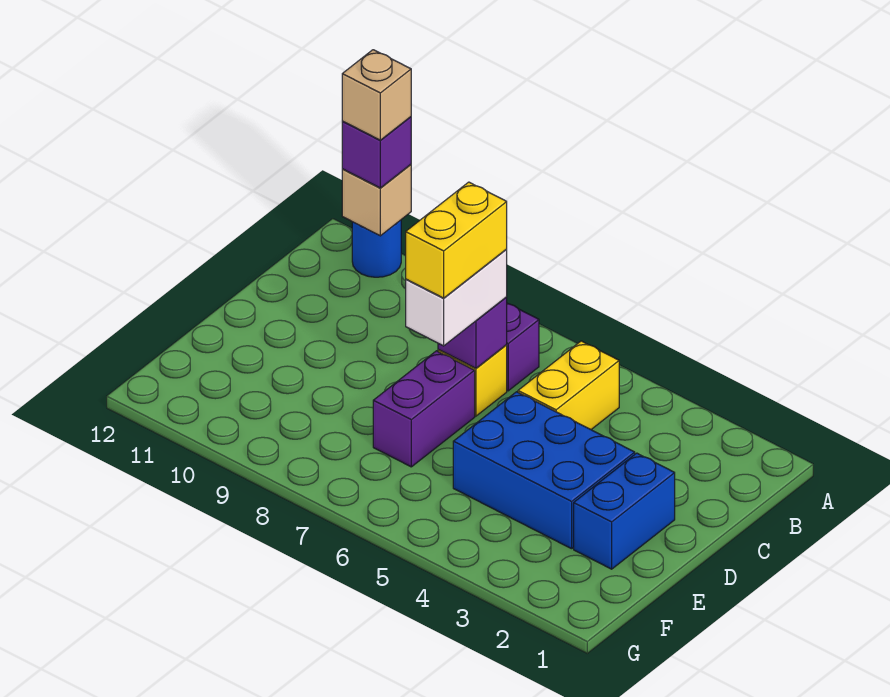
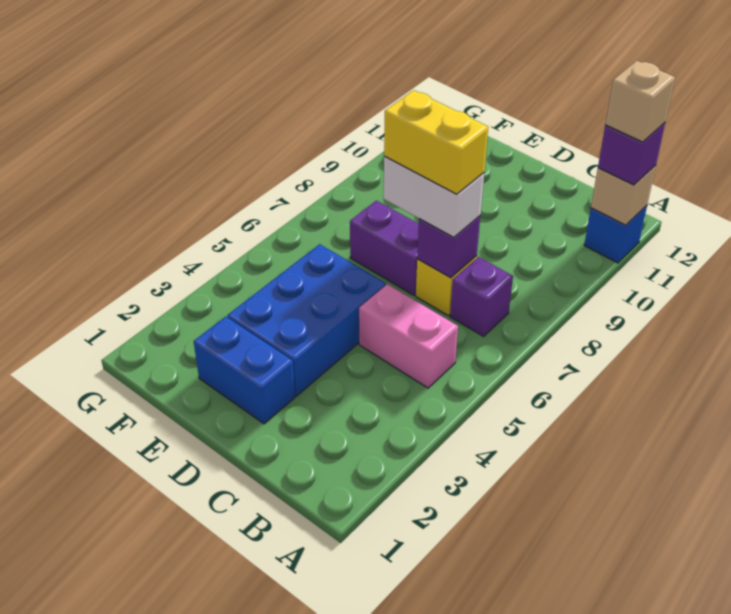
blue 1x1 round brick [352,220,401,277] -> blue 1x1 brick [584,206,647,263]
yellow 1x2 brick [518,341,619,429] -> pink 1x2 brick [359,284,458,388]

